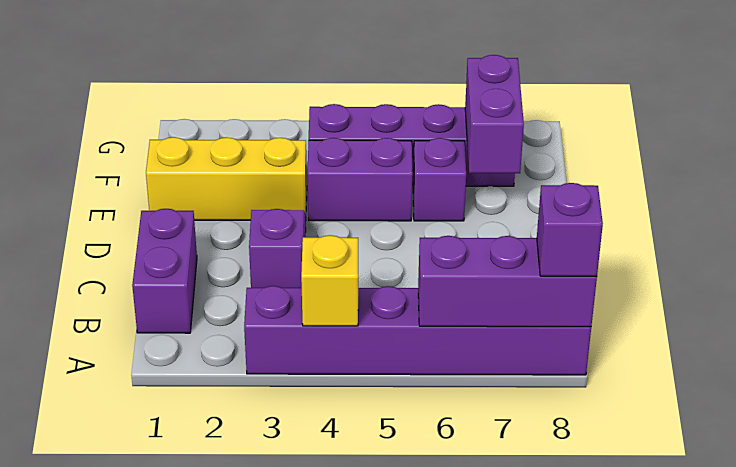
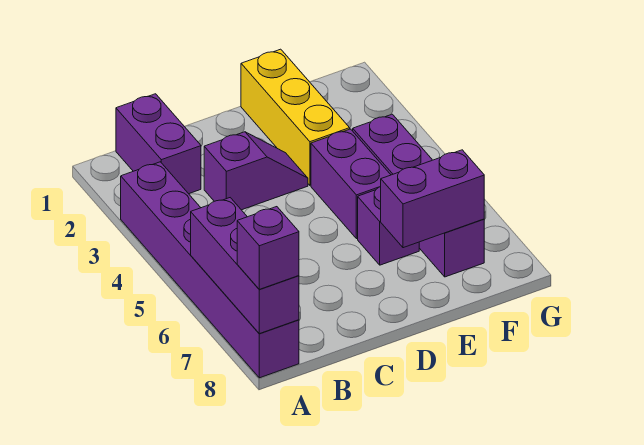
yellow 1x1 brick [301,235,358,326] -> none
purple 1x2 brick [132,209,197,333] -> purple 1x2 brick turned to [116,94,201,194]

